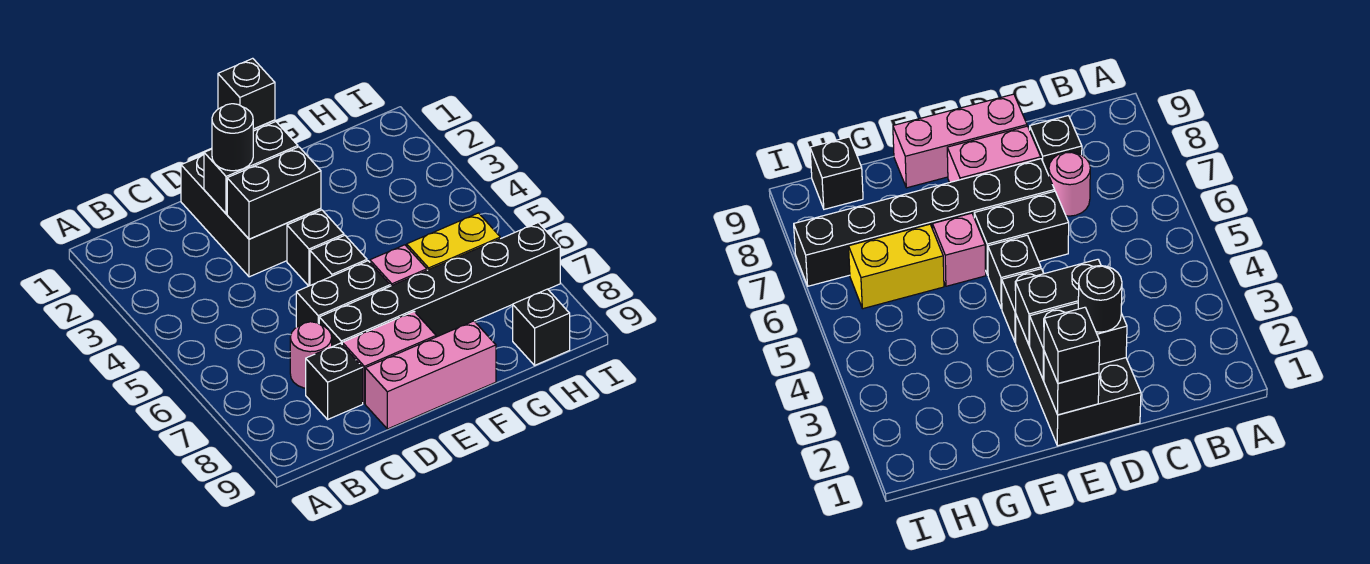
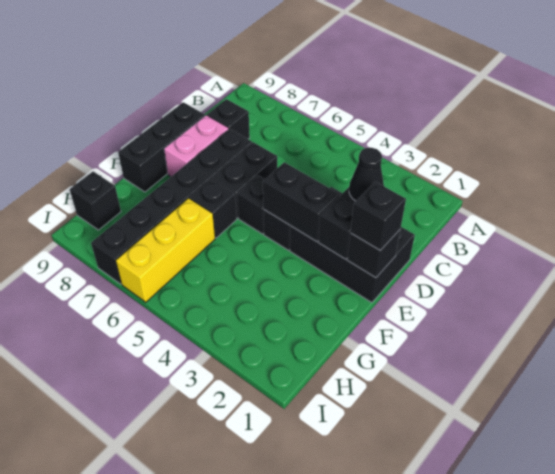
pink 1x1 round brick [290,322,332,388] -> none
black 1x1 round brick [212,104,253,171] -> black 1x1 cone [349,148,384,201]
black 1x2 brick [227,147,321,239] -> black 1x2 brick turned to [263,162,340,242]
pink 1x3 brick [365,321,496,429] -> black 1x3 brick [118,102,205,192]
pink 1x1 brick [370,245,427,286] -> black 1x1 brick [190,179,237,238]
yellow 1x2 brick [407,213,500,270] -> yellow 1x3 brick [116,198,215,302]

